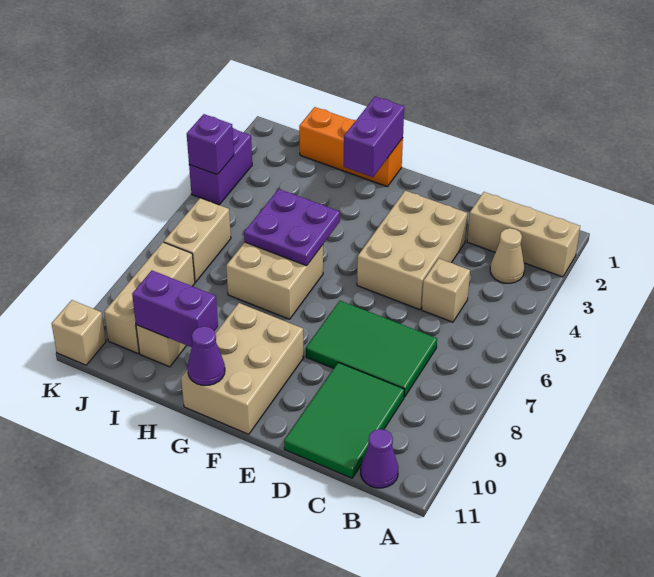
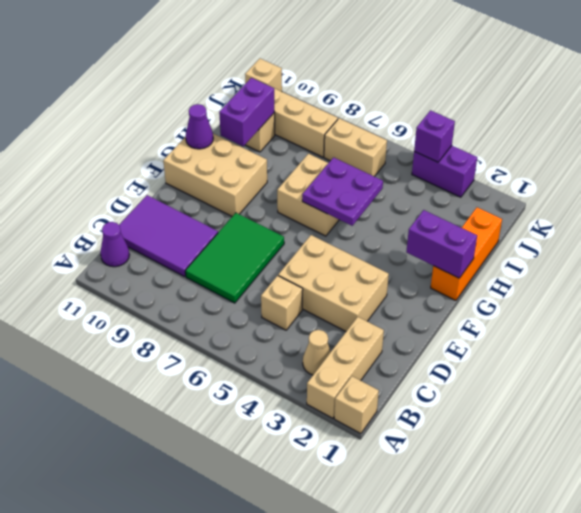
none -> tan 1x1 brick [334,376,379,434]
green 2x3 tile [284,363,404,478] -> purple 2x3 tile [119,195,218,277]

